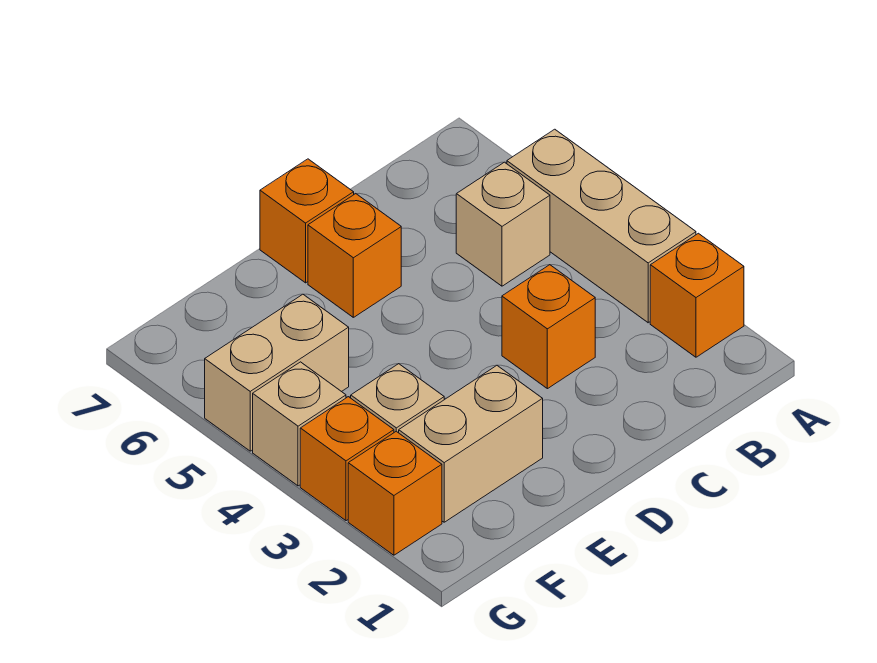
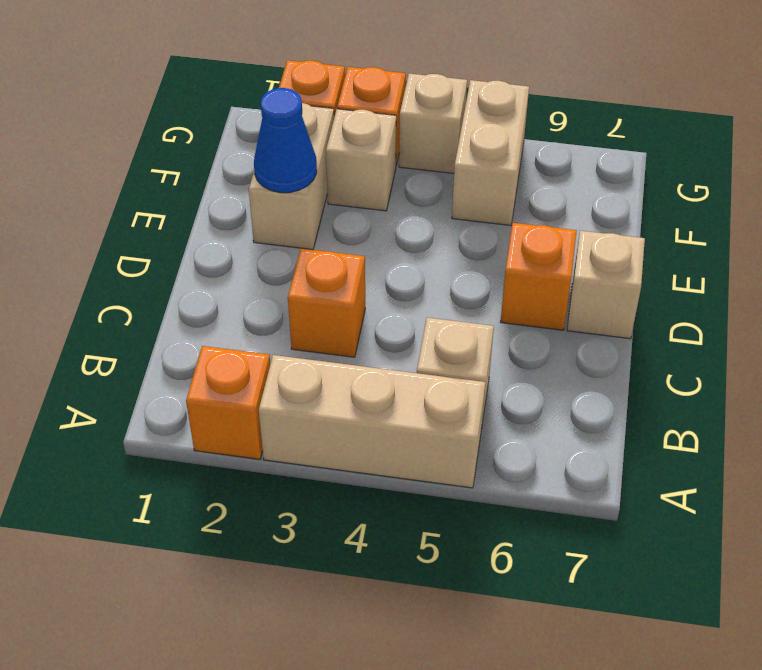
orange 1x1 brick [260,159,354,283] -> tan 1x1 brick [567,231,645,339]
none -> blue 1x1 cone [254,88,317,193]

